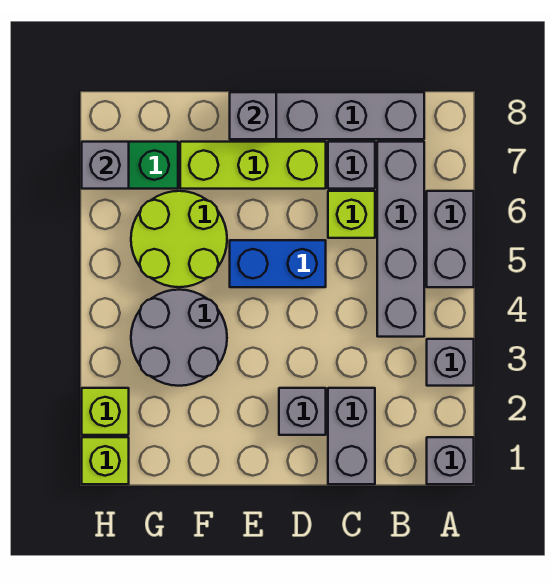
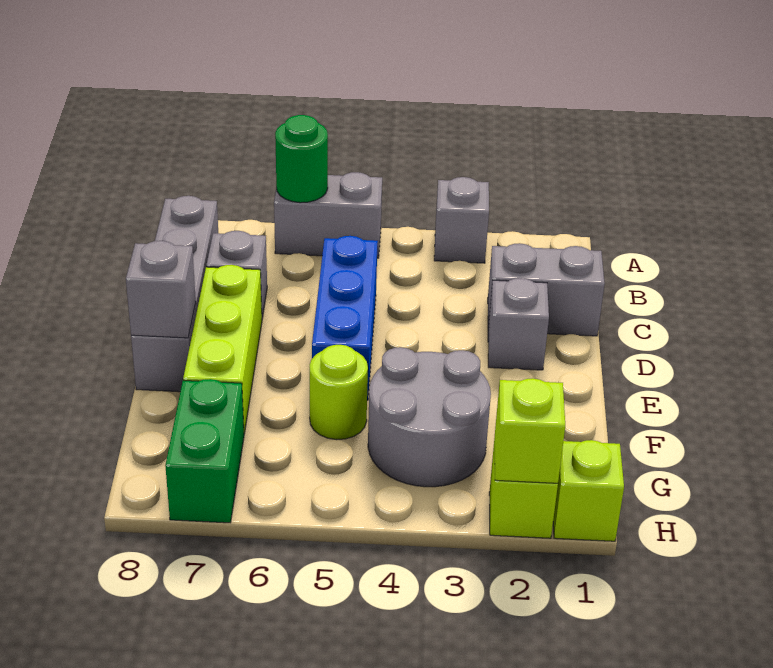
grey 1x1 brick [427,437,474,484] -> none
none -> green 1x1 round brick [275,115,328,203]
grey 1x4 brick [377,142,424,337] -> none
lime 1x1 brick [328,191,375,238] -> lime 1x1 brick moved to [495,378,565,483]
blue 1x2 brick [230,240,326,287] -> blue 1x3 brick [312,236,378,400]
lime 2x2 round brick [131,191,227,287] -> lime 1x1 round brick [310,345,368,440]
grey 1x1 brick [82,142,129,189] -> none

